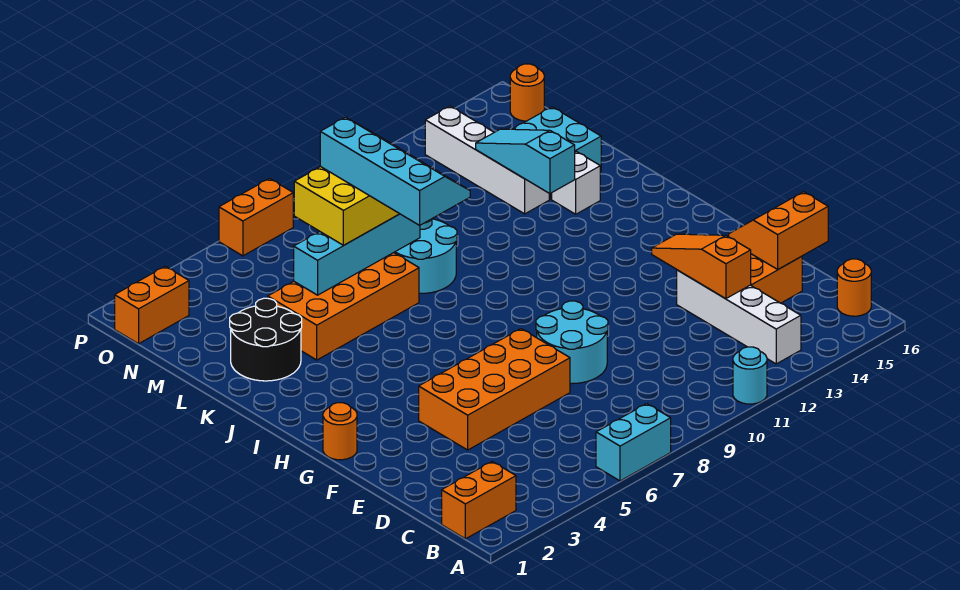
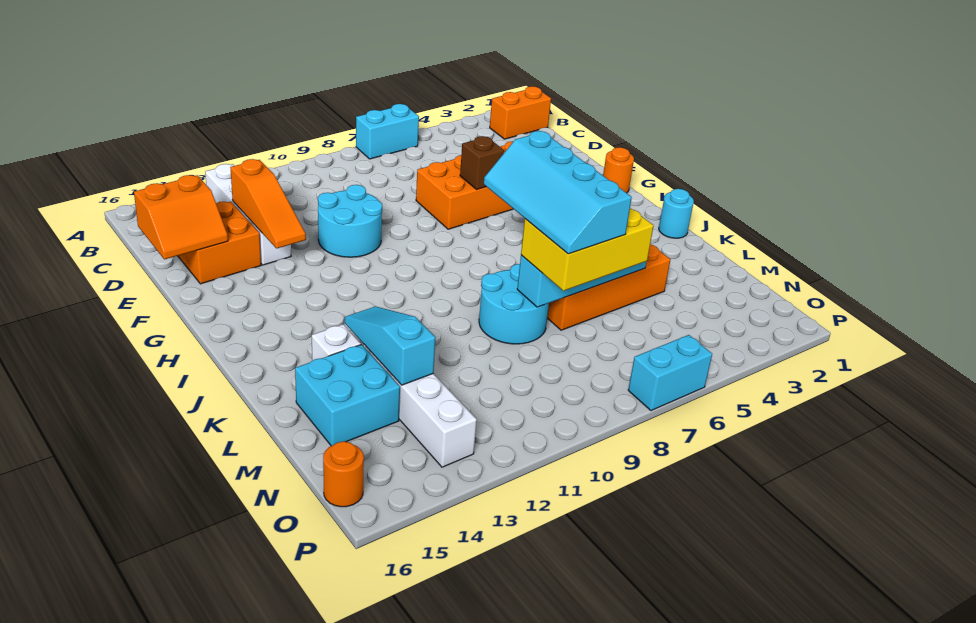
cyan 1x1 round brick [733,347,767,404] -> cyan 1x1 round brick moved to [659,189,694,238]
orange 1x1 round brick [837,259,871,316] -> none
cyan 2x2 round brick [536,301,608,384] -> cyan 2x2 round brick moved to [318,185,382,257]
none -> brown 1x1 brick [460,136,504,189]
black 2x2 round brick [230,298,302,381] -> none
cyan 1x3 slope [476,129,575,194] -> cyan 1x3 slope turned to [345,306,436,385]
orange 1x2 brick [115,266,189,344] -> none
orange 1x2 brick [219,179,293,256] -> cyan 1x2 brick [628,335,712,411]

